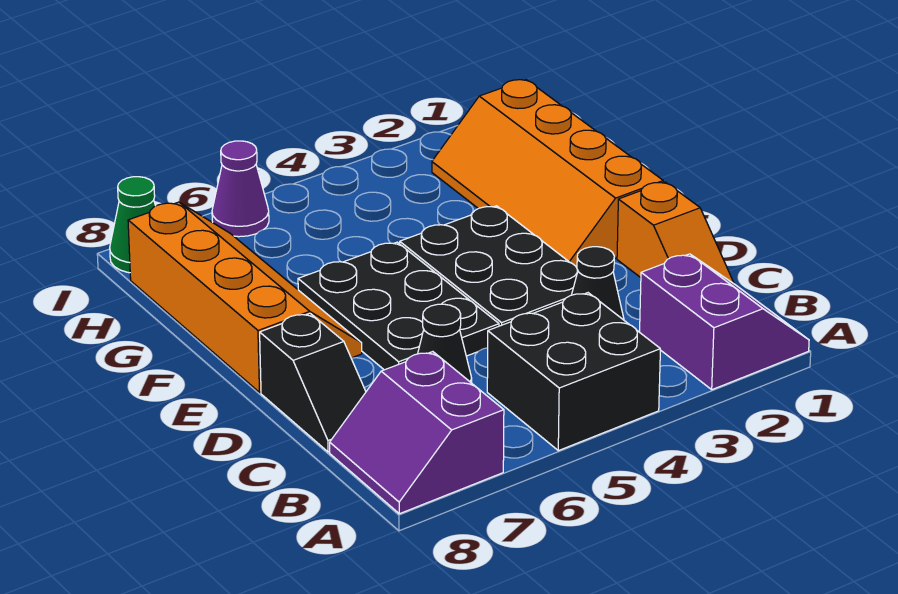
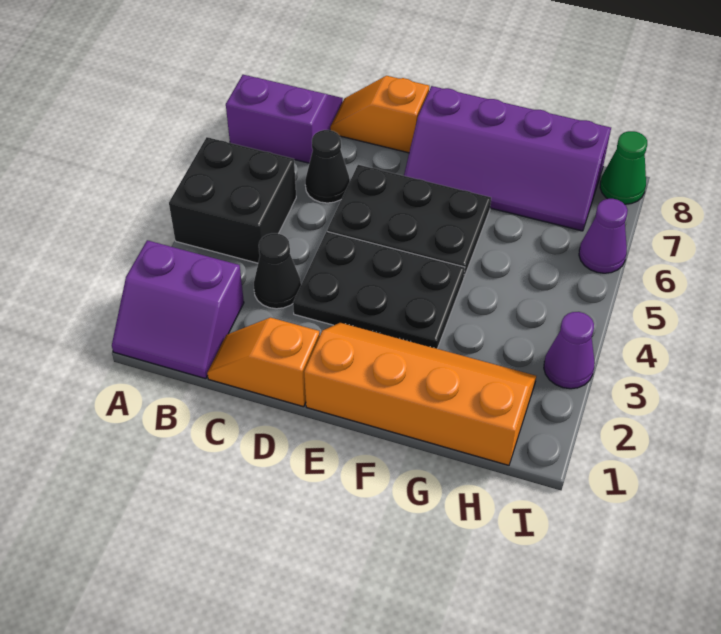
black 1x2 slope [260,313,366,452] -> orange 1x2 slope [330,76,429,153]
orange 2x4 slope [128,202,362,392] -> purple 2x4 slope [404,86,611,231]
none -> purple 1x1 cone [544,312,595,389]

